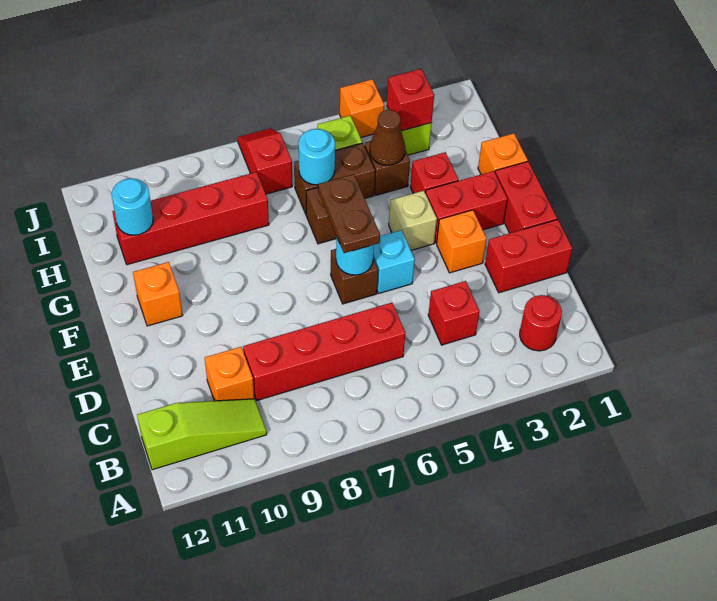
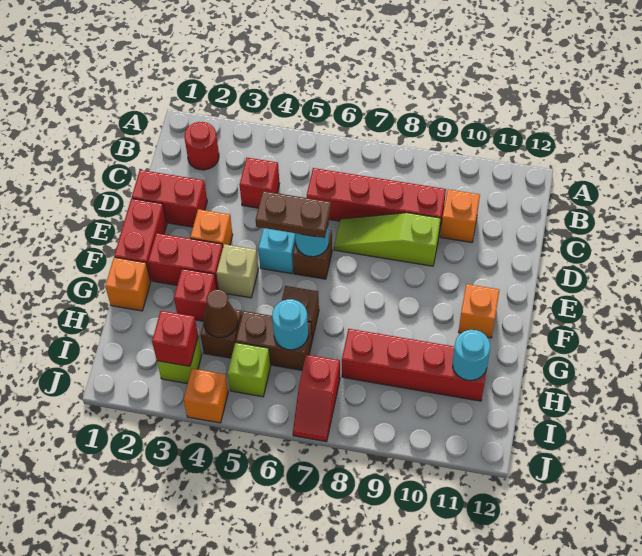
lime 1x3 slope [137,399,267,470] -> lime 1x3 slope moved to [334,213,441,266]
brown 1x2 plate [318,174,380,253] -> brown 1x2 plate turned to [256,191,331,238]

